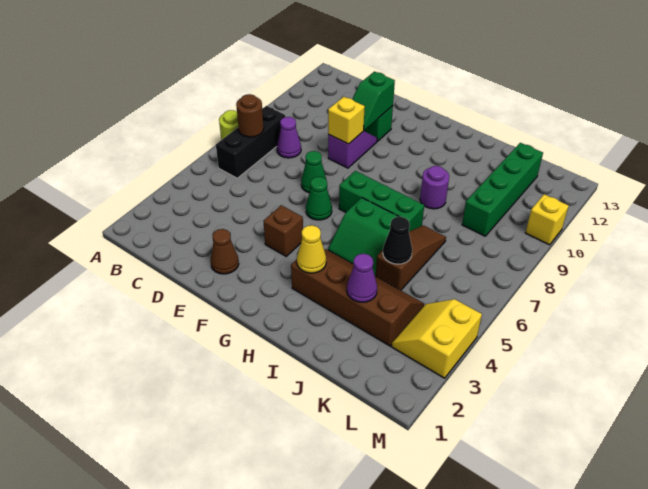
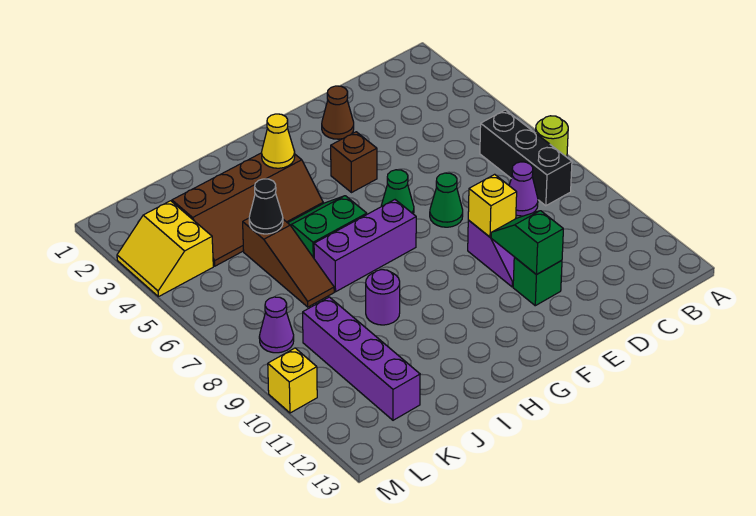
brown 1x1 round brick [236,94,264,137] -> none
green 1x3 brick [339,171,424,231] -> purple 1x3 brick [314,200,416,292]
purple 1x1 cone [347,254,377,302] -> purple 1x1 cone moved to [259,297,294,353]
green 1x4 brick [462,143,543,236] -> purple 1x4 brick [303,297,420,420]
yellow 2x2 slope [392,299,482,378] -> yellow 2x2 slope turned to [117,201,213,297]

